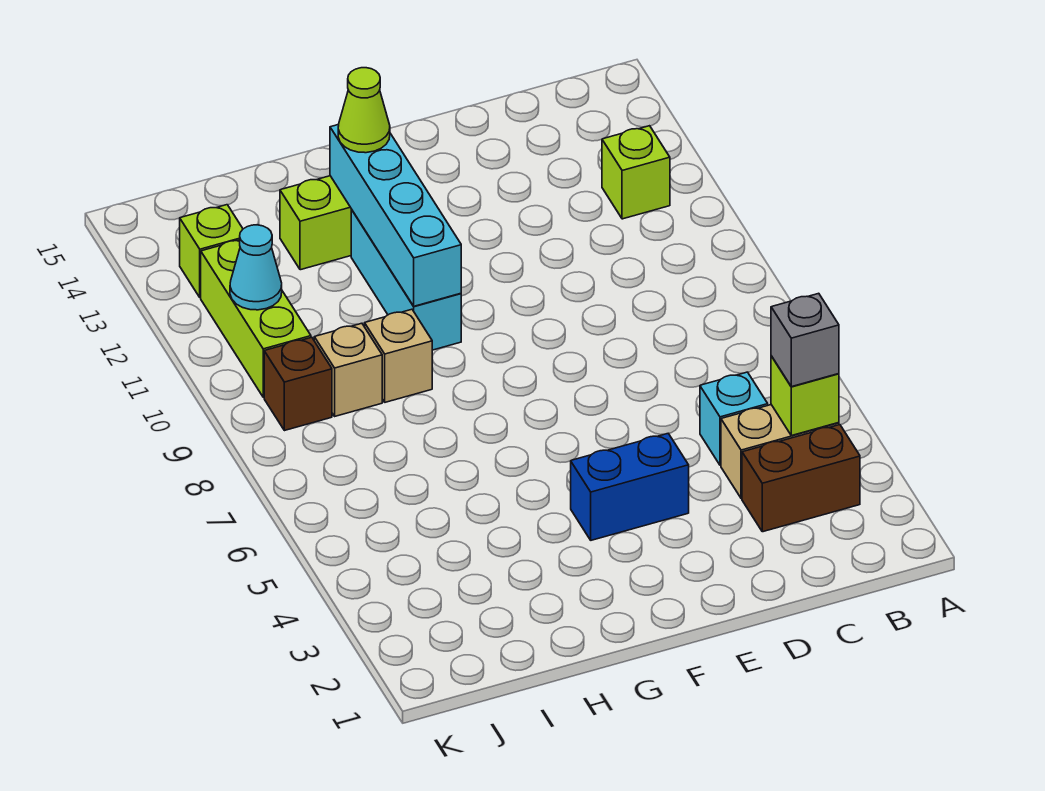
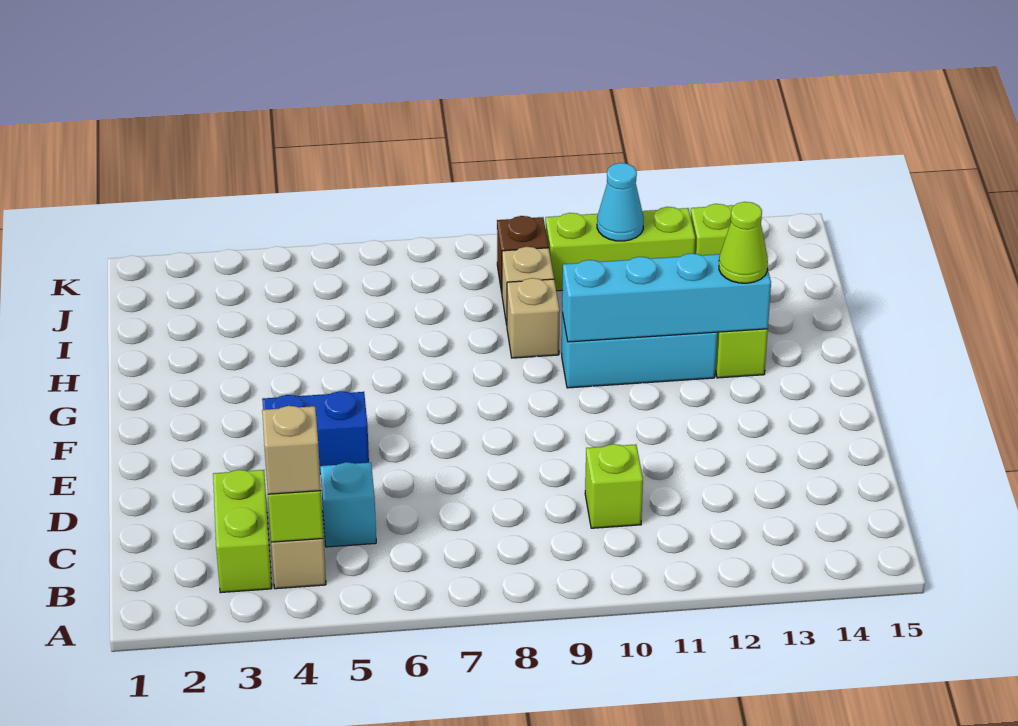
brown 1x2 brick [742,425,860,532] -> lime 1x2 brick [213,470,272,593]
grey 1x1 brick [771,293,839,387] -> tan 1x1 brick [262,406,321,494]
lime 1x1 brick [602,126,670,219] -> lime 1x1 brick moved to [585,444,643,528]
blue 1x2 brick [571,433,689,540] -> blue 1x2 brick turned to [262,391,369,474]

